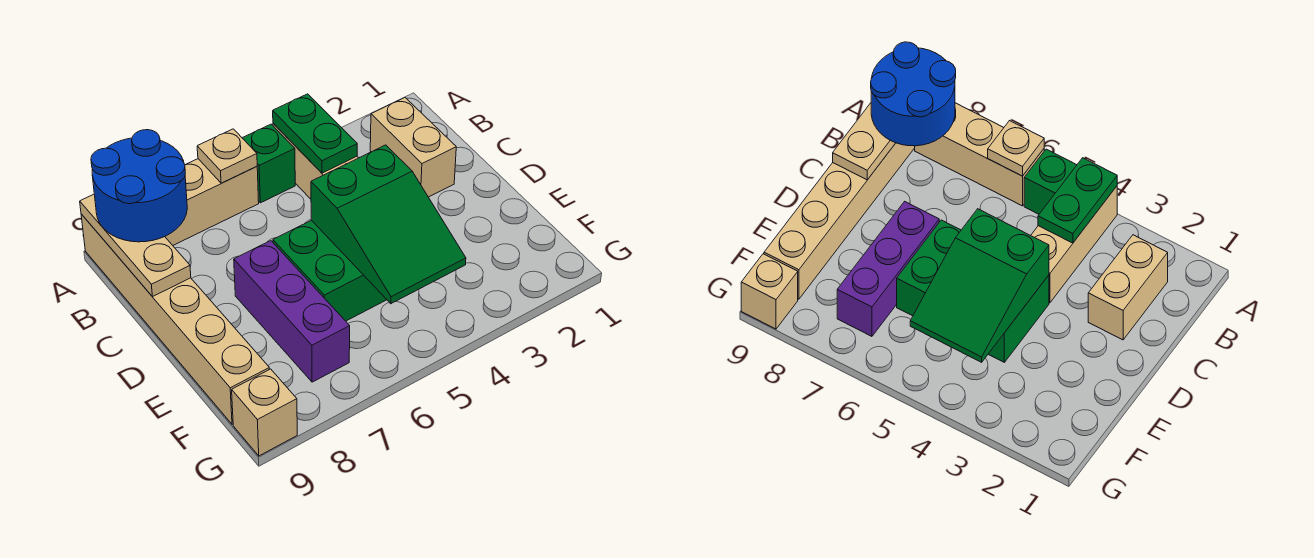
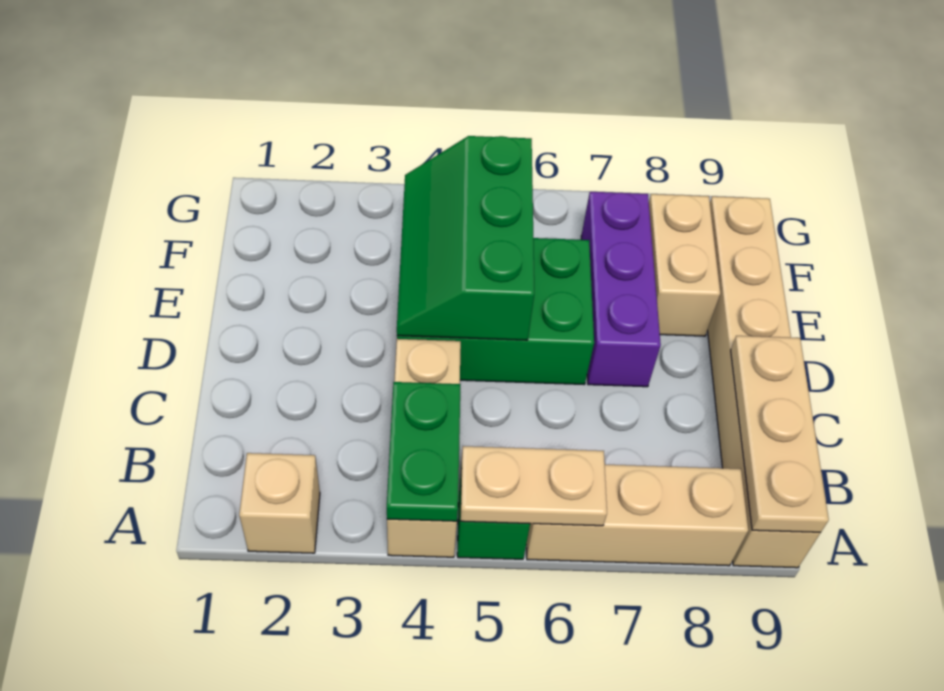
tan 1x1 plate [197,129,257,183] -> tan 1x2 plate [461,446,607,526]
blue 2x2 round brick [91,130,187,242] -> none
tan 1x2 brick [370,97,456,197] -> tan 1x2 brick moved to [649,194,720,336]
green 2x3 slope [311,145,466,304] -> green 2x3 slope turned to [397,136,534,340]
tan 1x1 brick [232,369,297,456] -> tan 1x1 brick moved to [239,453,320,553]

